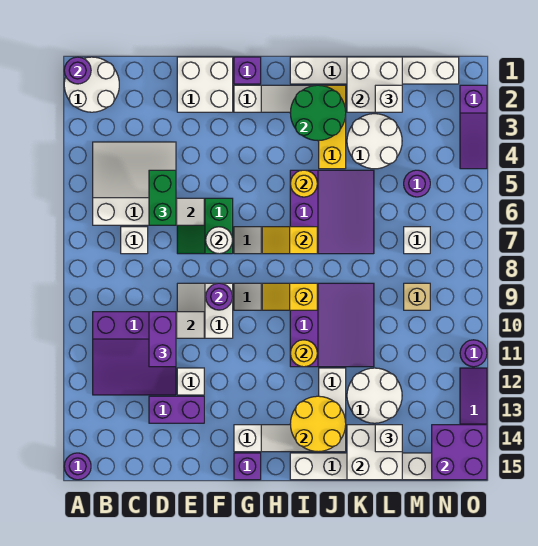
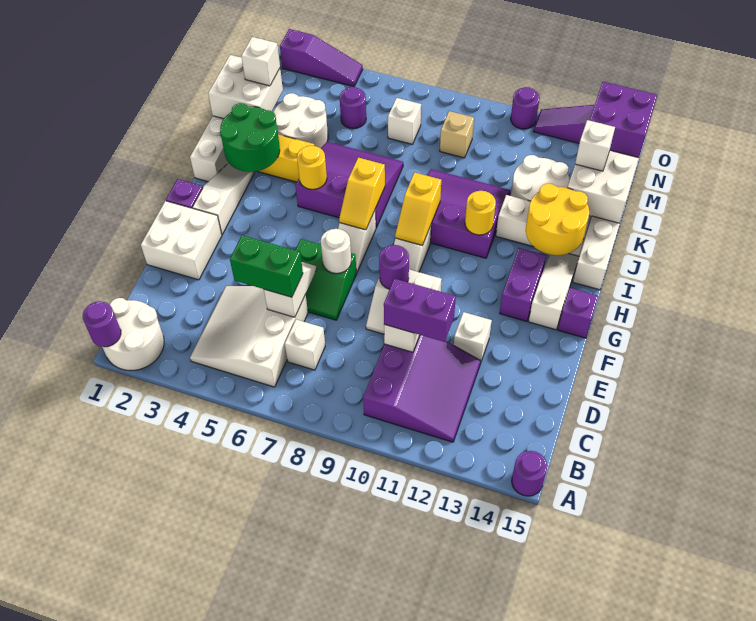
purple 1x2 brick [149,396,204,423] -> purple 1x2 brick moved to [500,248,546,321]

